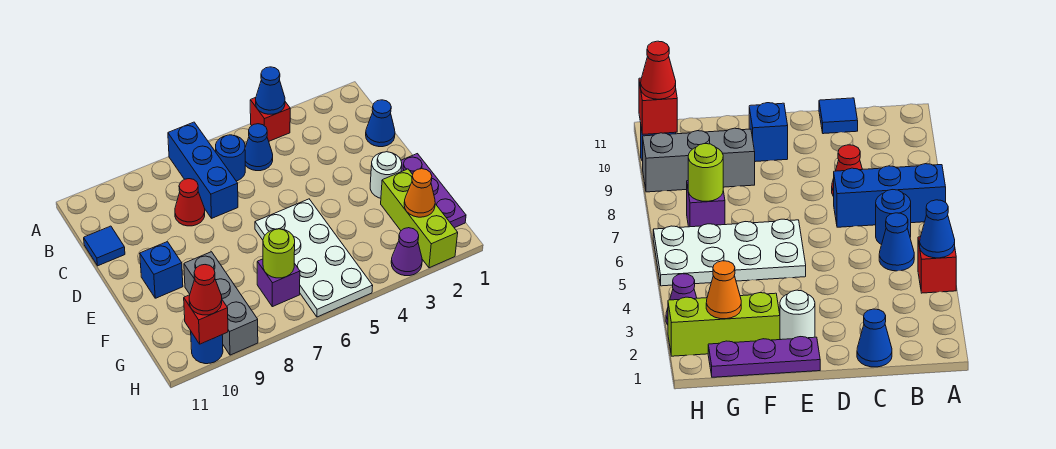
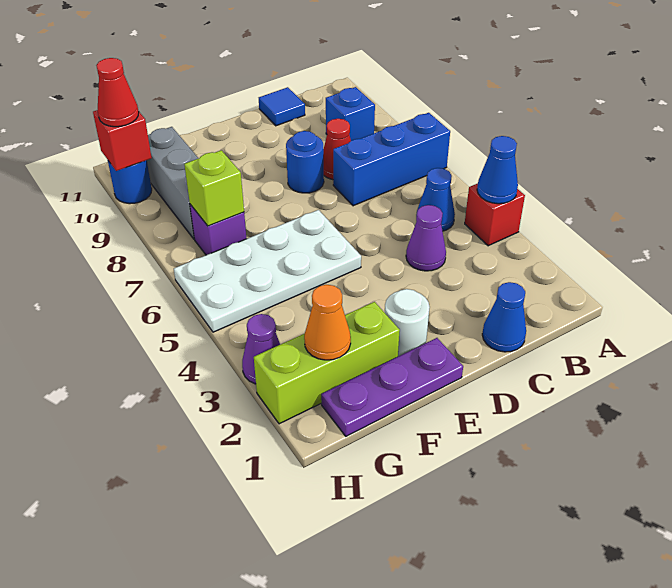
blue 1x1 round brick [216,135,245,181] -> blue 1x1 round brick moved to [286,131,324,193]
none -> purple 1x1 cone [406,205,446,271]
blue 1x1 brick [140,242,183,298] -> blue 1x1 brick moved to [326,87,375,141]
grey 1x3 brick [184,252,258,355] -> grey 1x3 brick turned to [147,127,198,239]
lime 1x1 round brick [263,229,295,278] -> lime 1x1 brick [184,150,244,226]

